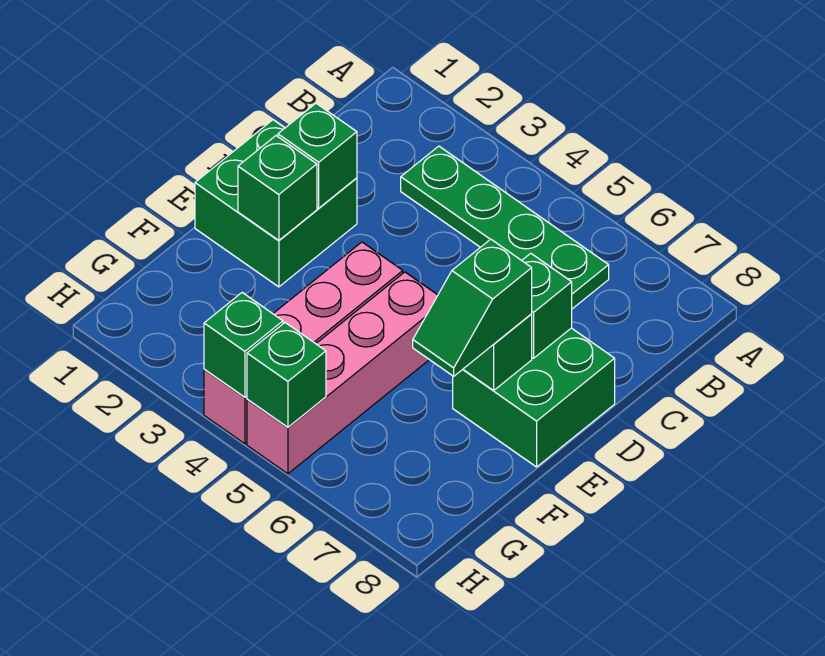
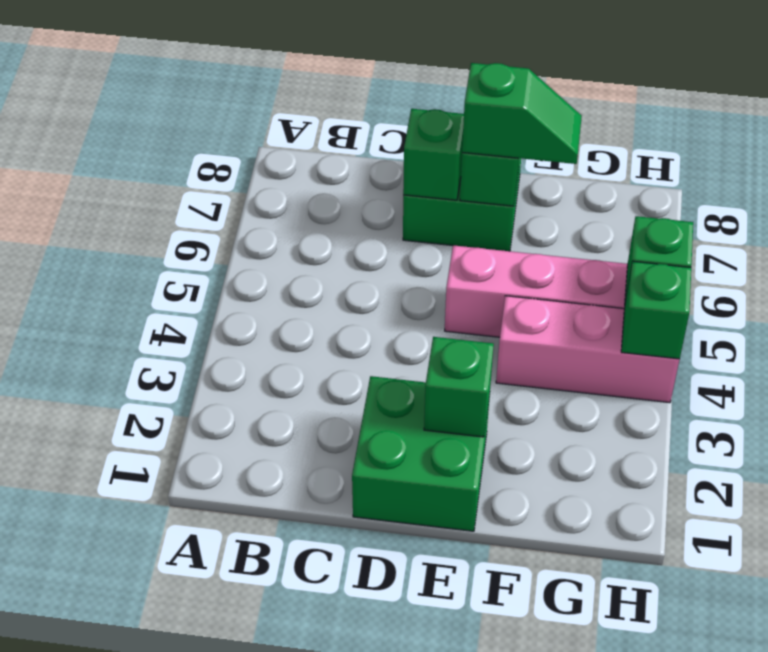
green 1x4 plate [401,146,609,309] -> none
green 1x1 brick [278,103,357,208] -> none
pink 1x4 brick [204,242,403,444] -> pink 1x3 brick [496,296,680,403]

